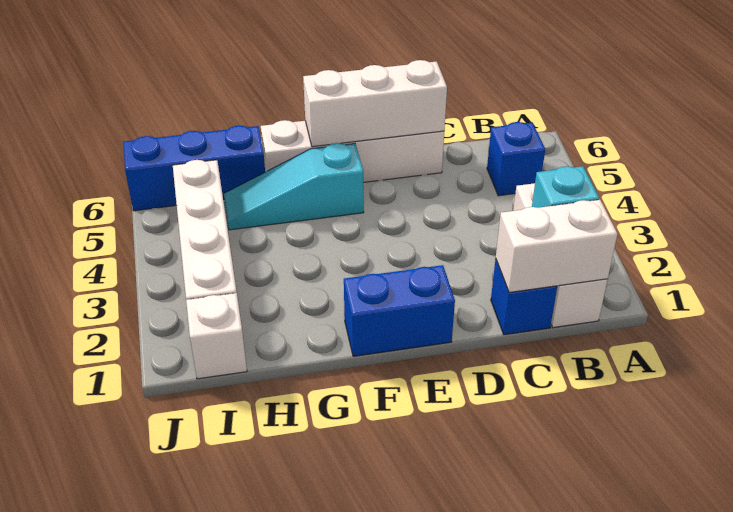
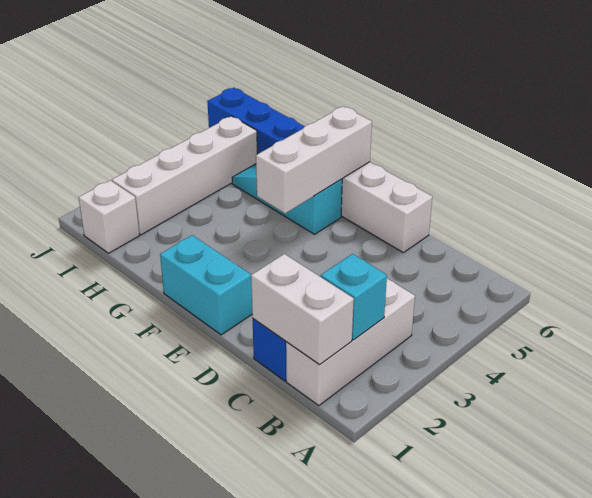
blue 1x1 brick [487,122,545,196] -> none
white 1x3 brick [303,60,447,147] -> white 1x3 brick turned to [256,106,372,213]
blue 1x2 brick [344,265,455,356] -> cyan 1x2 brick [160,235,252,335]

